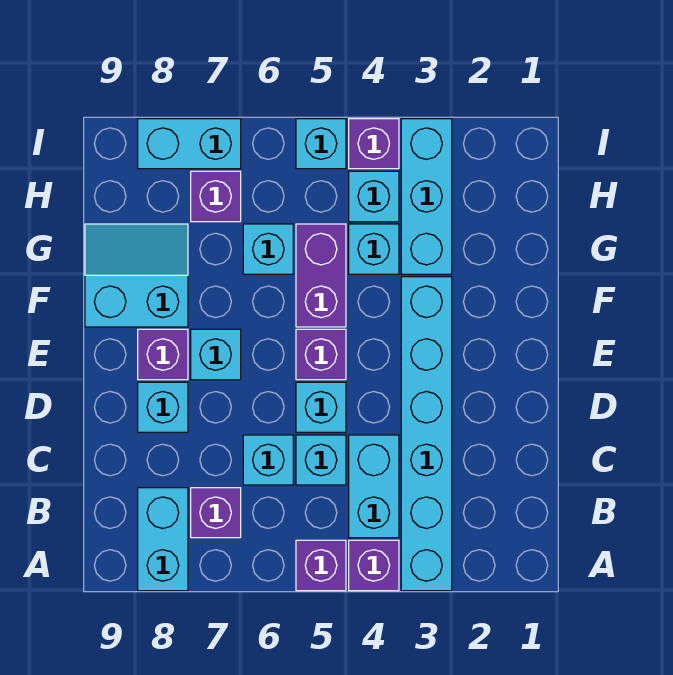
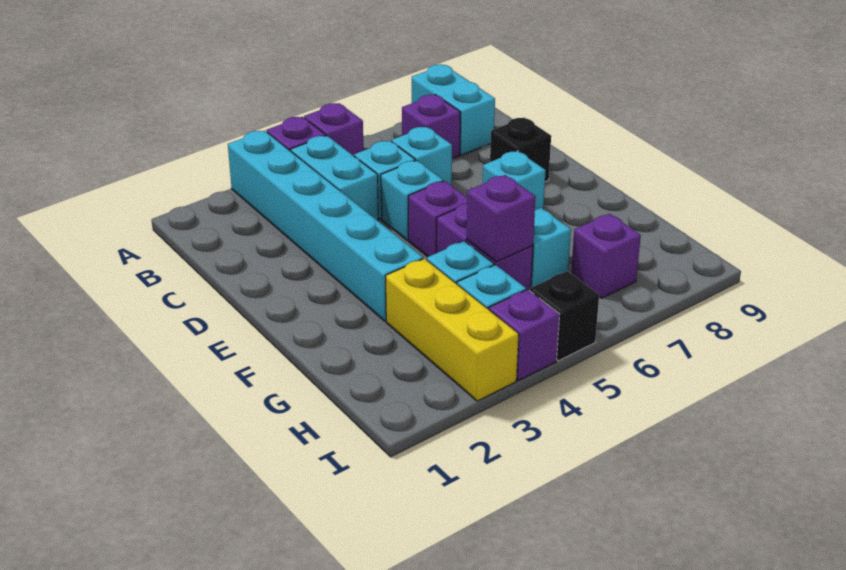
cyan 1x1 brick [138,382,188,432] -> black 1x1 brick [490,118,551,182]
purple 1x1 brick [138,329,188,380] -> purple 1x1 brick moved to [466,175,536,262]
cyan 2x2 slope [85,224,188,327] -> none
cyan 1x3 brick [401,119,452,274] -> yellow 1x3 brick [386,258,519,401]
cyan 1x1 brick [296,119,346,169] -> black 1x1 brick [529,271,599,361]
cyan 1x2 brick [138,119,241,169] -> none

